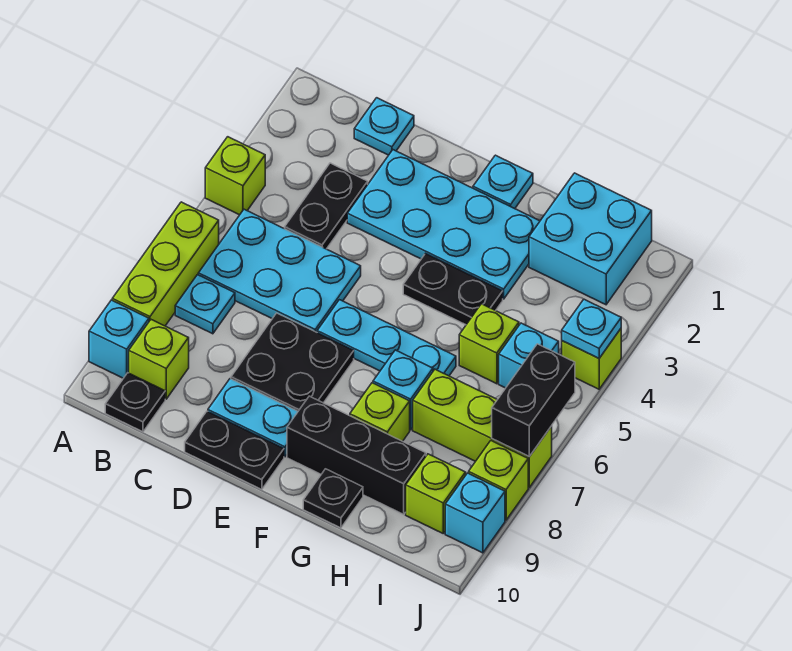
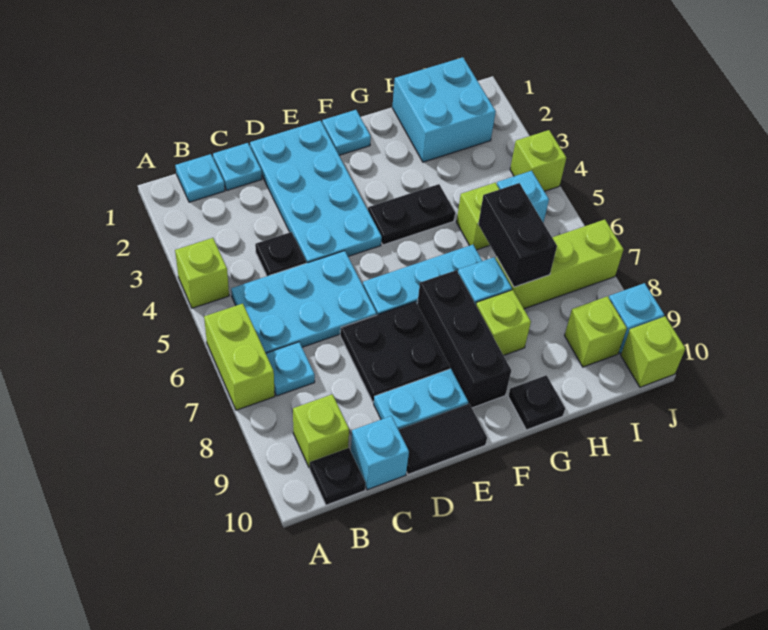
lime 1x3 brick [112,202,219,326] -> lime 1x2 brick [204,304,275,410]
cyan 1x1 brick [89,300,149,378] -> cyan 1x1 brick moved to [351,416,409,490]
black 1x2 plate [285,163,368,249] -> black 1x1 plate [255,232,306,276]
cyan 2x4 plate [347,150,540,299] -> cyan 2x4 plate turned to [250,121,382,263]
black 1x2 plate [185,411,284,490] -> black 1x2 tile [398,404,487,474]
black 1x3 brick [287,396,426,514] -> black 1x3 brick turned to [417,270,511,408]
cyan 1x1 plate [562,299,621,358] -> cyan 1x1 plate moved to [175,154,225,202]
black 1x2 brick [492,344,575,457] -> black 1x2 brick moved to [478,183,557,287]
lime 1x1 brick [469,441,528,520] -> lime 1x1 brick moved to [621,316,685,387]

